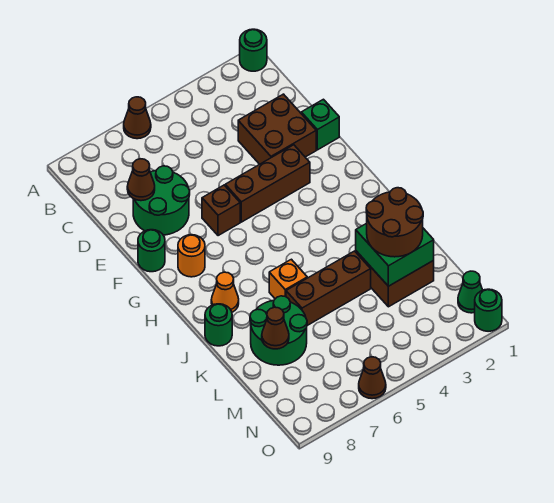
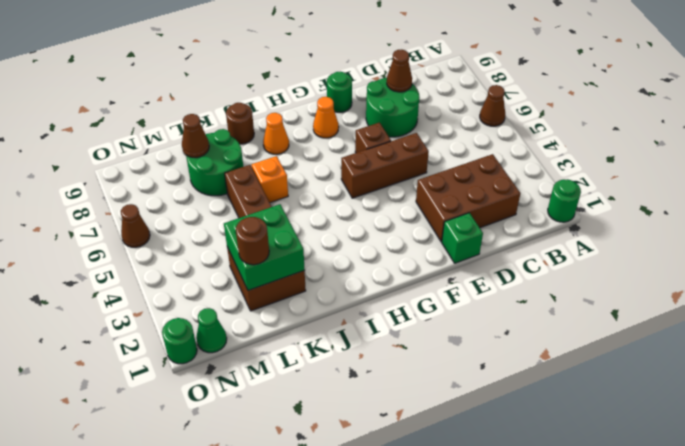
brown 2x2 brick [238,94,316,164] -> brown 2x3 brick [416,154,520,242]
brown 1x3 brick [225,145,310,222] -> brown 1x3 brick turned to [341,133,429,198]
orange 1x1 round brick [178,235,205,277] -> orange 1x1 cone [313,97,339,138]
green 1x1 round brick [205,304,232,346] -> brown 1x1 round brick [226,103,254,144]
brown 2x2 round brick [366,188,423,257] -> brown 1x1 round brick [236,217,269,265]

